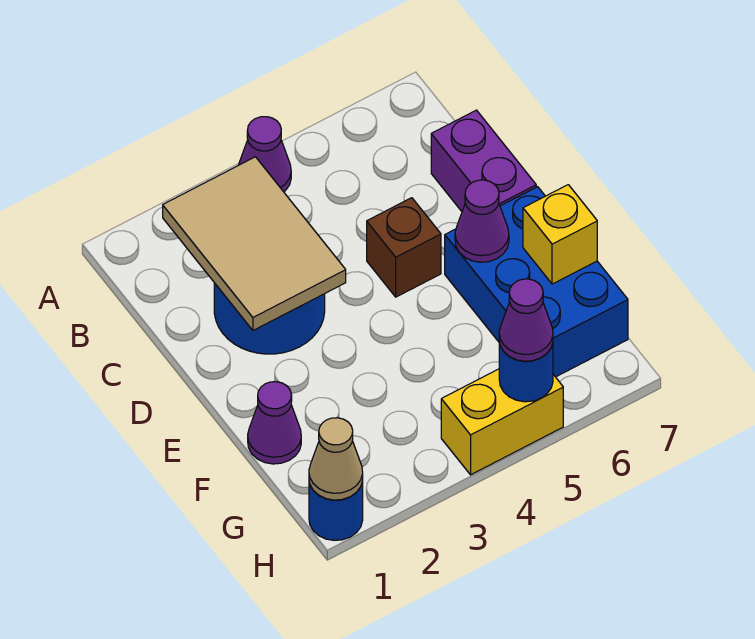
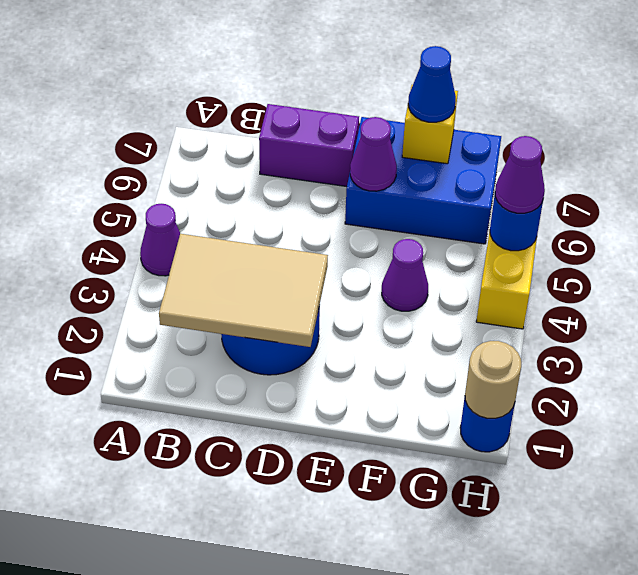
brown 1x1 brick [367,198,441,297] -> none
purple 1x1 cone [248,382,301,464] -> purple 1x1 cone moved to [382,239,428,311]
none -> blue 1x1 cone [408,46,456,122]
tan 1x1 cone [309,418,363,500] -> tan 1x1 round brick [465,341,521,418]

